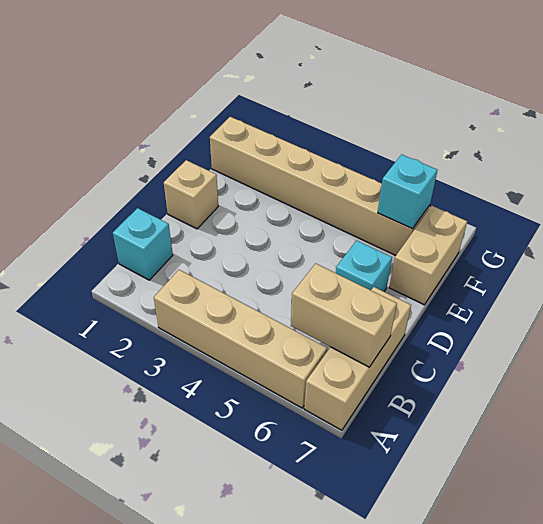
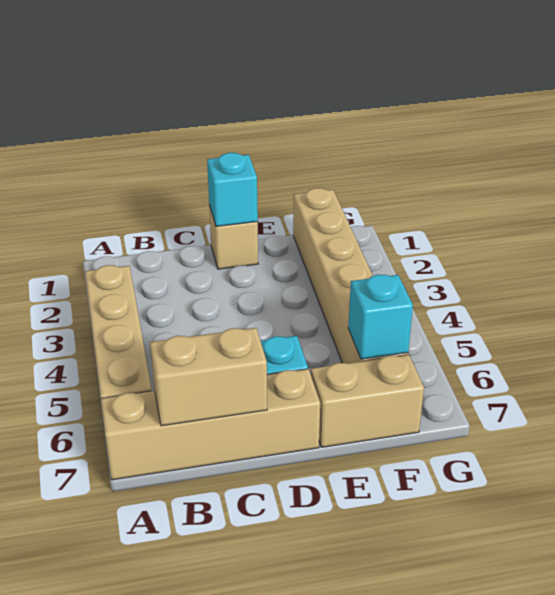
tan 1x3 brick [304,287,411,430] -> tan 1x4 brick [101,369,320,480]
cyan 1x1 brick [113,208,173,280] -> cyan 1x1 brick moved to [207,153,258,226]
tan 1x2 brick [291,264,397,367] -> tan 1x2 brick turned to [150,328,267,426]

